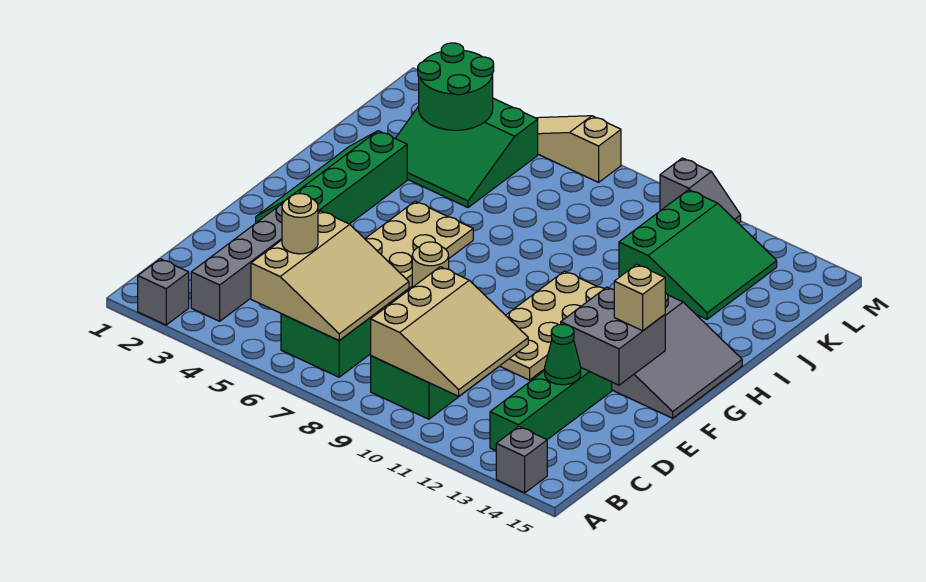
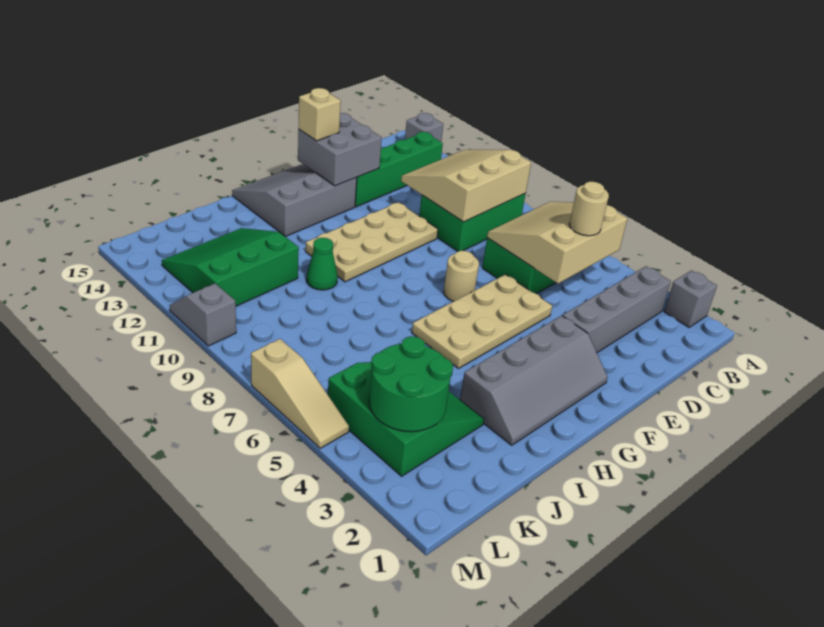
green 1x1 cone [545,324,581,385] -> green 1x1 cone moved to [306,238,338,290]
green 2x4 slope [256,131,407,224] -> grey 2x4 slope [460,316,608,445]

